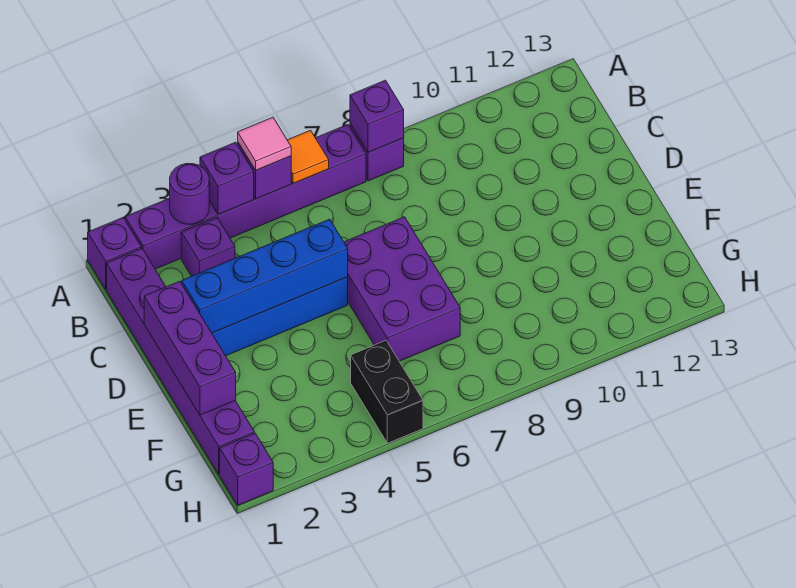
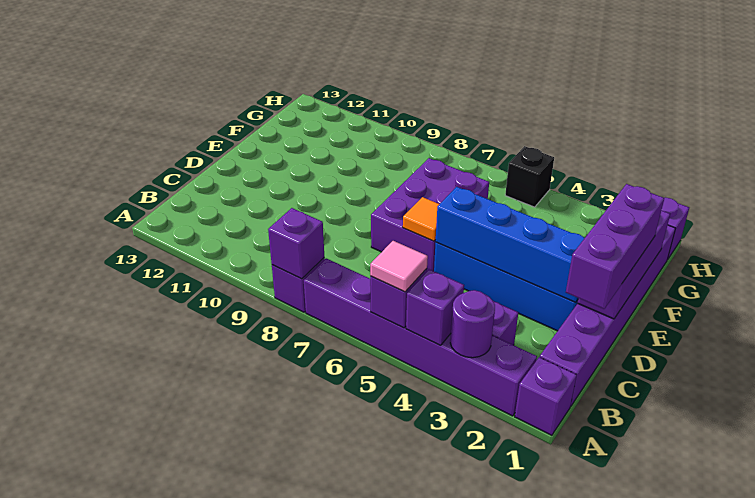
orange 1x1 tile [288,130,329,183] -> orange 1x1 tile moved to [403,197,439,241]
none -> purple 1x3 brick [566,184,664,309]
black 1x2 brick [351,341,423,443] -> black 1x1 brick [505,146,554,207]

